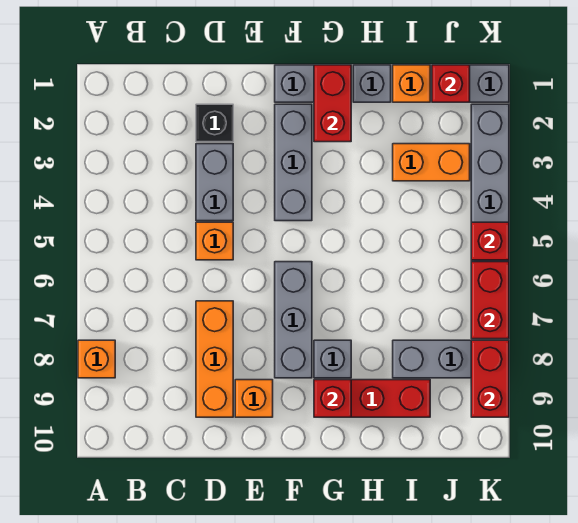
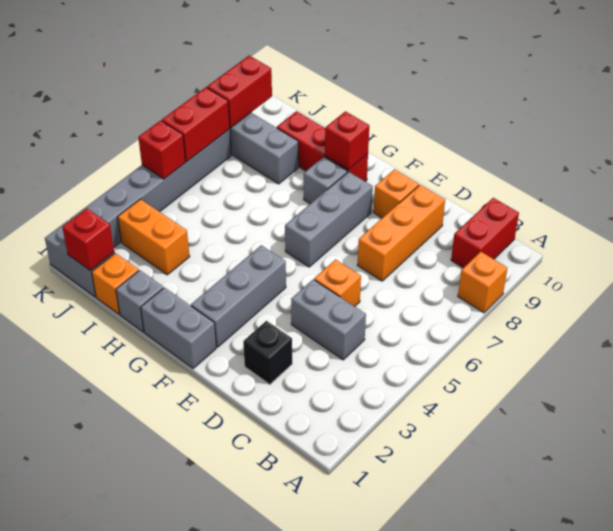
grey 1x2 brick [196,144,233,221] -> grey 1x2 brick turned to [291,279,366,360]
red 1x2 brick [314,65,351,142] -> red 1x2 brick moved to [451,198,519,268]

